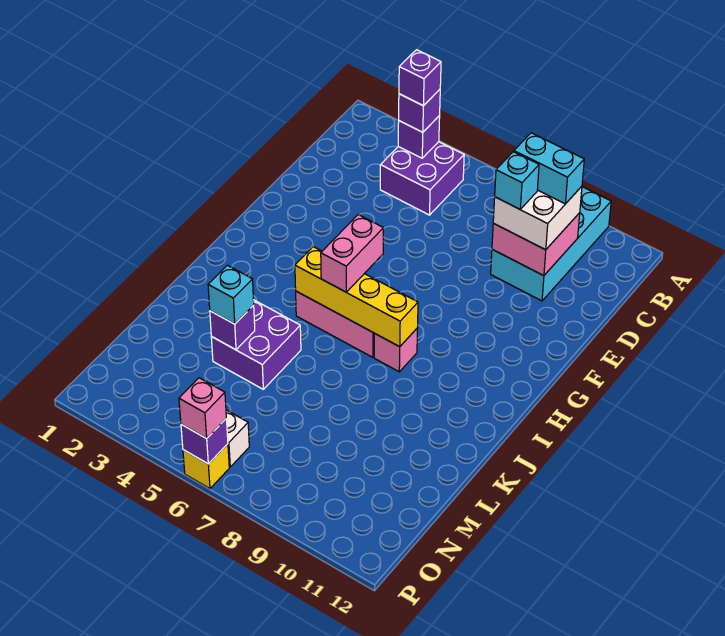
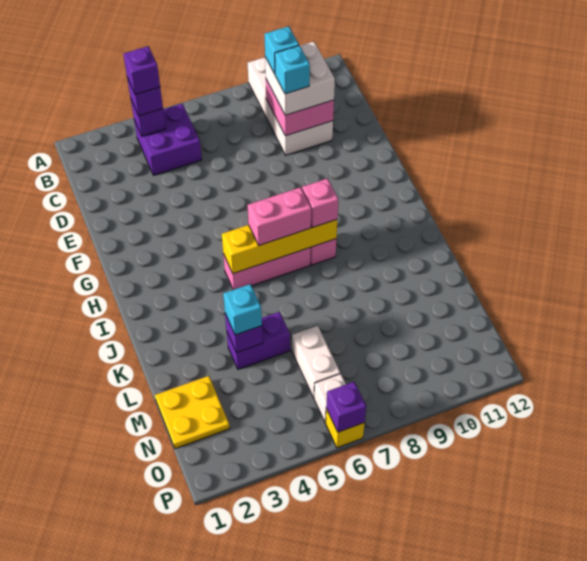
cyan 2x4 brick [491,187,611,301] -> white 2x4 brick [248,57,333,155]
cyan 1x2 brick [514,133,584,204] -> cyan 1x1 brick [264,26,299,74]
pink 1x2 brick [321,215,383,292] -> pink 1x2 brick turned to [248,187,311,245]
purple 2x2 brick [211,300,301,389] -> purple 1x2 brick [227,312,290,369]
none -> yellow 2x2 plate [155,376,230,449]
none -> white 1x2 brick [292,326,340,398]
pink 1x1 brick [179,378,226,439] -> pink 1x1 brick moved to [302,178,339,228]

